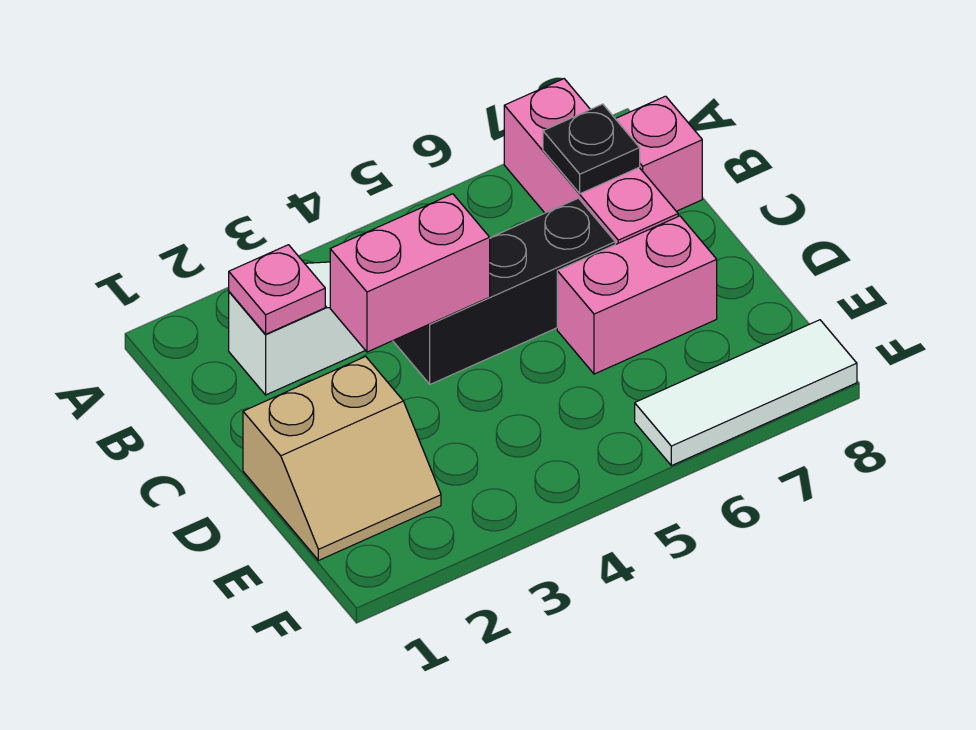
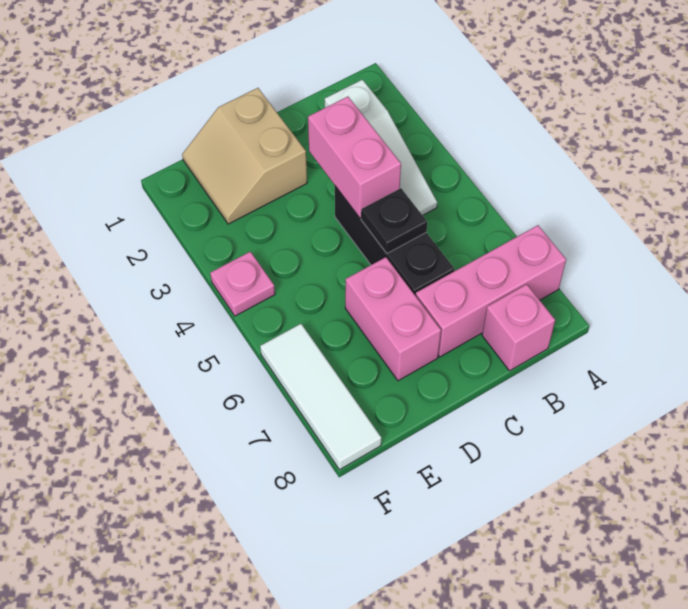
pink 1x1 plate [229,245,325,334] -> pink 1x1 plate moved to [210,252,275,316]
black 1x1 plate [543,104,640,194] -> black 1x1 plate moved to [361,188,427,253]

